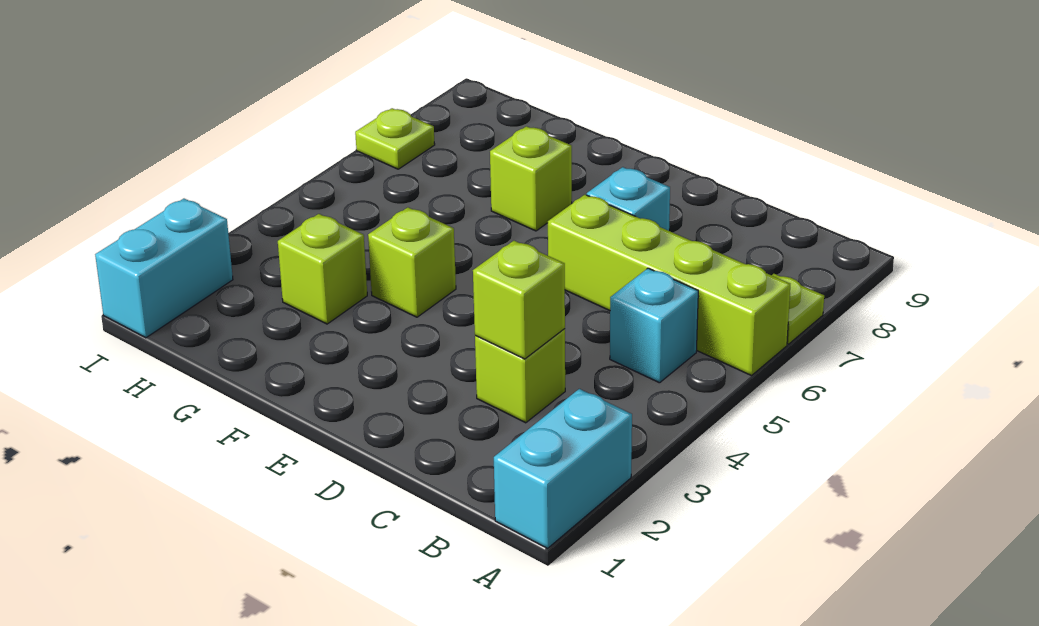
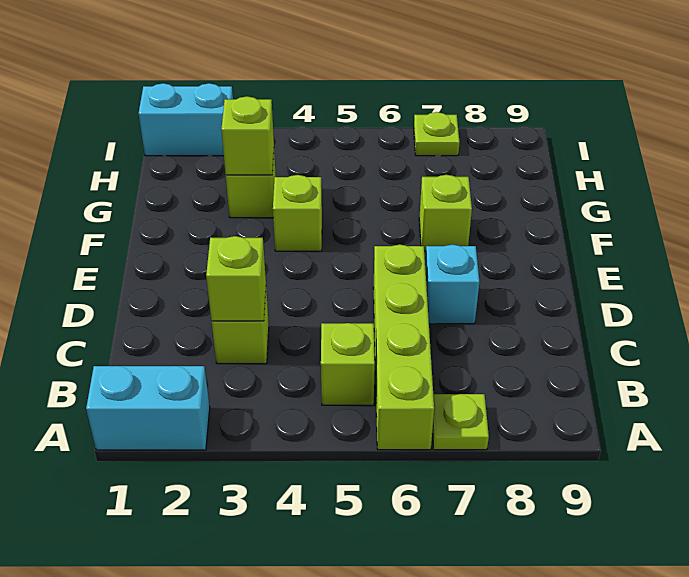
cyan 1x1 brick [610,268,698,383] -> lime 1x1 brick [321,323,375,405]
none -> lime 1x1 brick [221,96,274,175]

